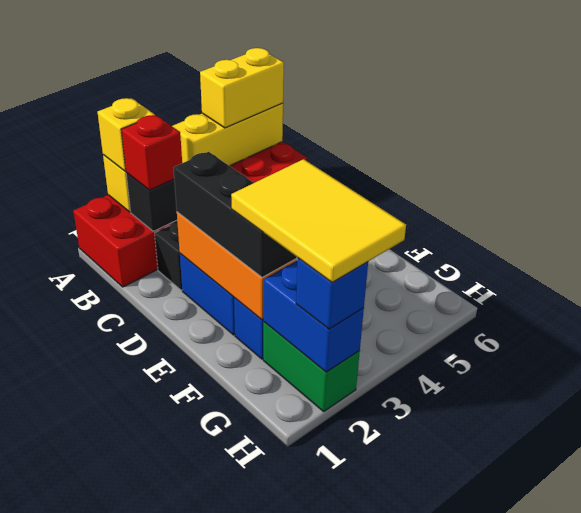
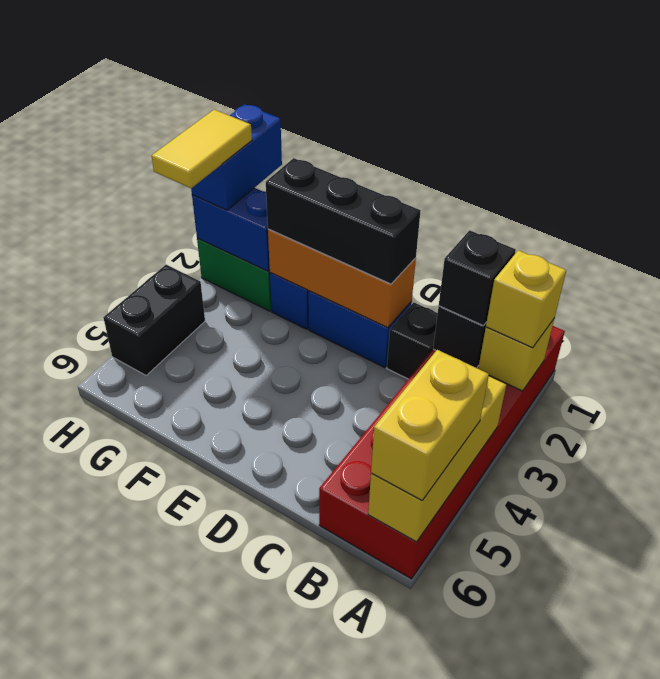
red 1x1 brick [121,115,182,190] -> black 1x1 brick [439,230,516,326]
yellow 2x3 tile [231,159,406,282] -> yellow 1x2 tile [152,110,252,188]
blue 1x1 brick [296,258,368,329] -> blue 1x2 brick [191,104,282,210]
none -> black 1x2 brick [103,265,205,376]

